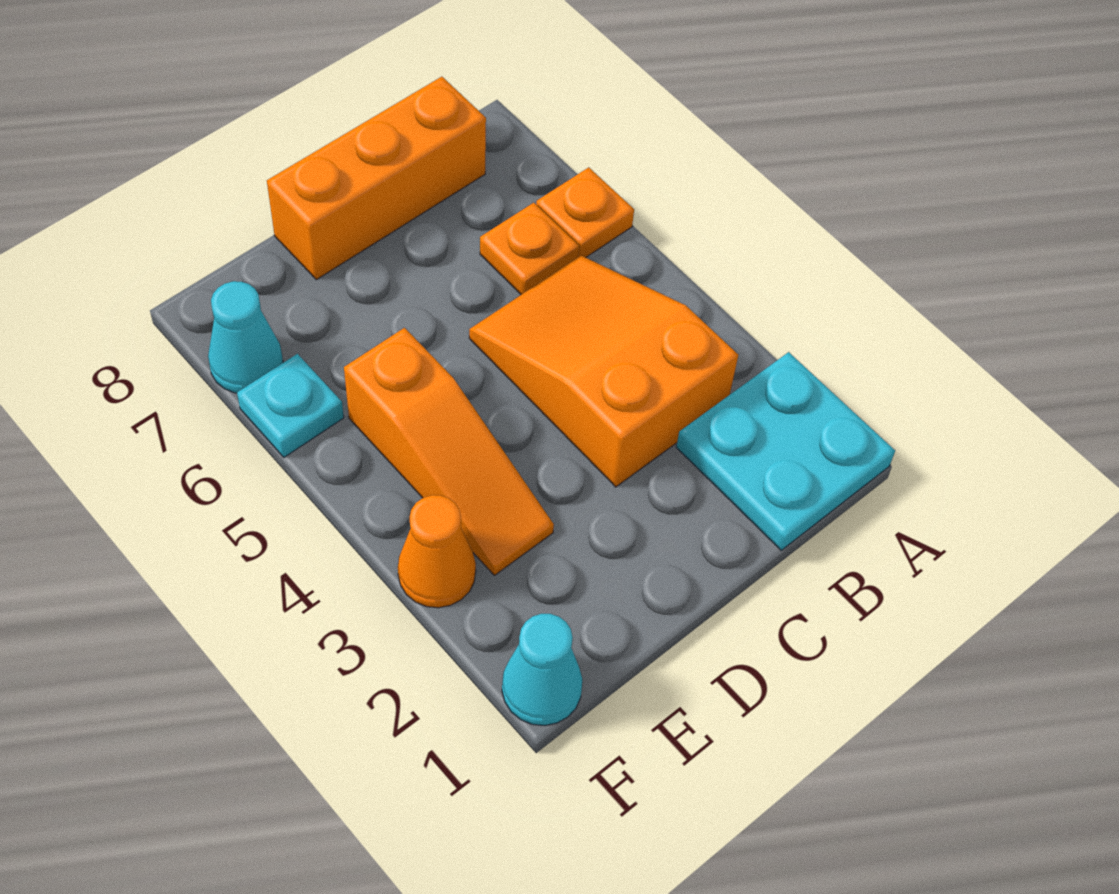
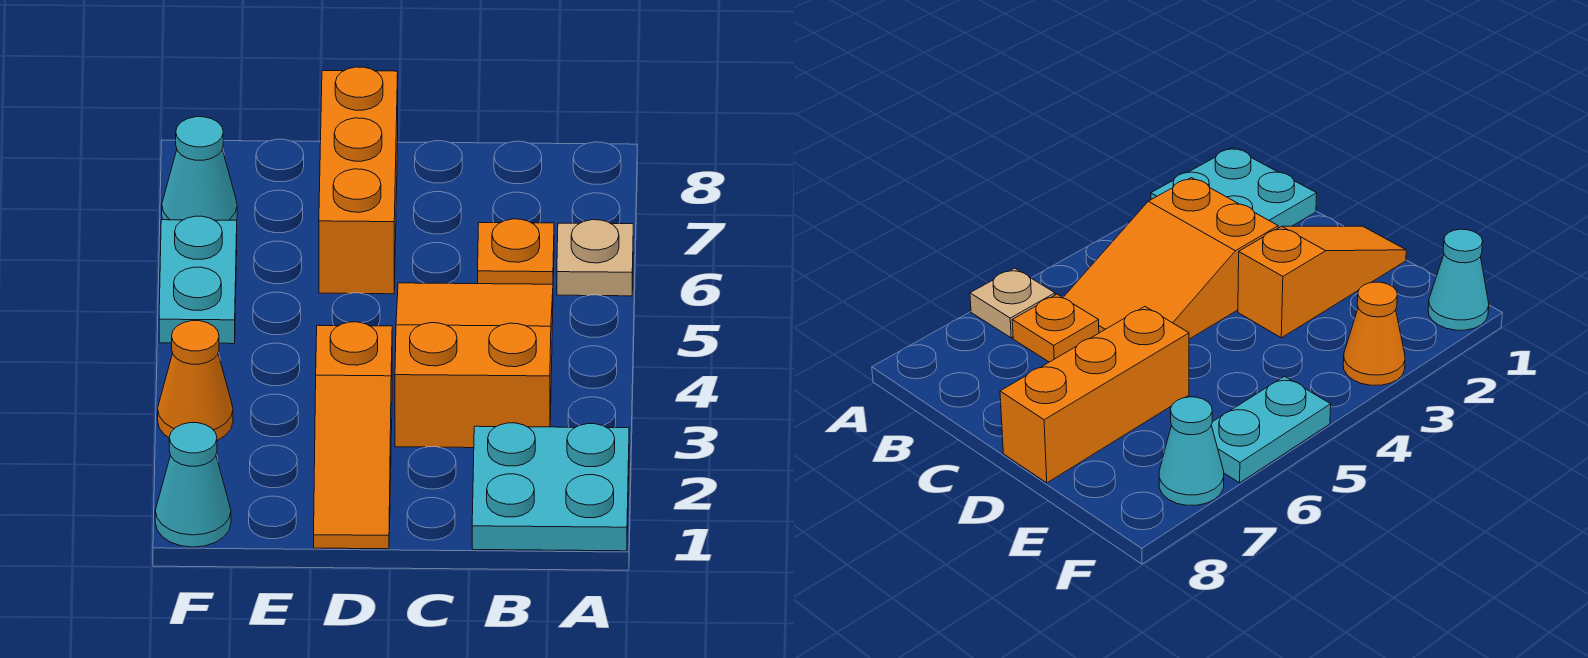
orange 1x1 plate [536,167,634,257] -> tan 1x1 plate [557,220,633,296]
orange 1x3 brick [267,77,486,280] -> orange 1x3 brick turned to [319,67,398,294]
orange 1x3 slope [344,328,554,575] -> orange 1x3 slope moved to [314,322,392,549]
cyan 1x1 plate [237,354,344,457] -> cyan 1x2 plate [159,216,237,344]

